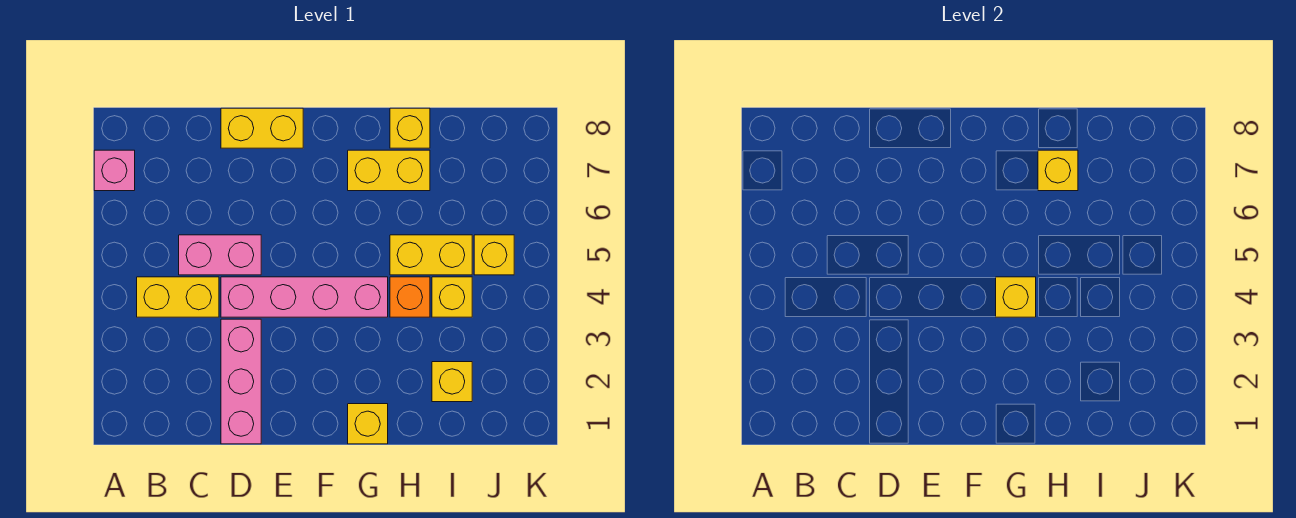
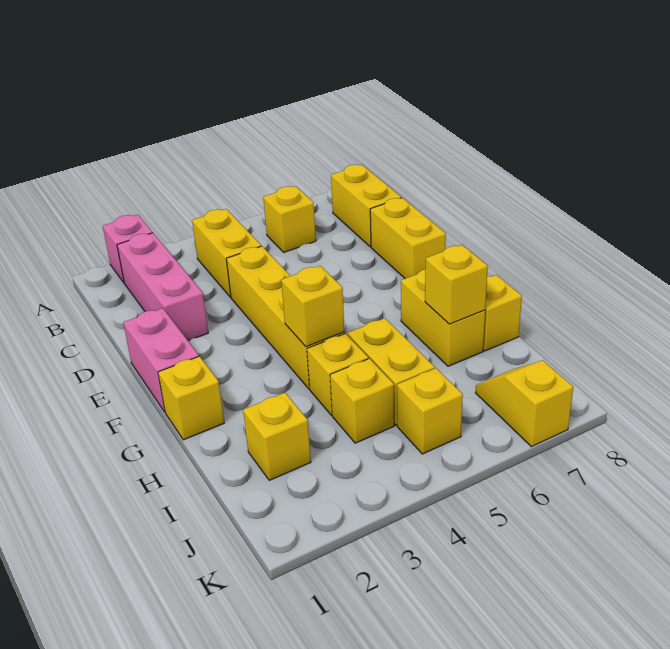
pink 1x1 brick [94,150,135,191] -> pink 1x1 brick moved to [103,215,153,283]
none -> yellow 1x1 brick [263,186,316,252]
none -> yellow 1x2 brick [331,164,401,247]
pink 1x2 brick [179,235,261,275] -> pink 1x2 brick moved to [123,308,199,412]
pink 1x3 brick [221,319,261,444] -> pink 1x3 brick turned to [117,233,208,341]
pink 1x4 brick [221,277,388,317] -> yellow 1x4 brick [226,246,345,389]
orange 1x1 brick [390,277,430,317] -> yellow 1x1 brick [307,333,368,415]
none -> yellow 1x2 slope [476,360,573,447]

